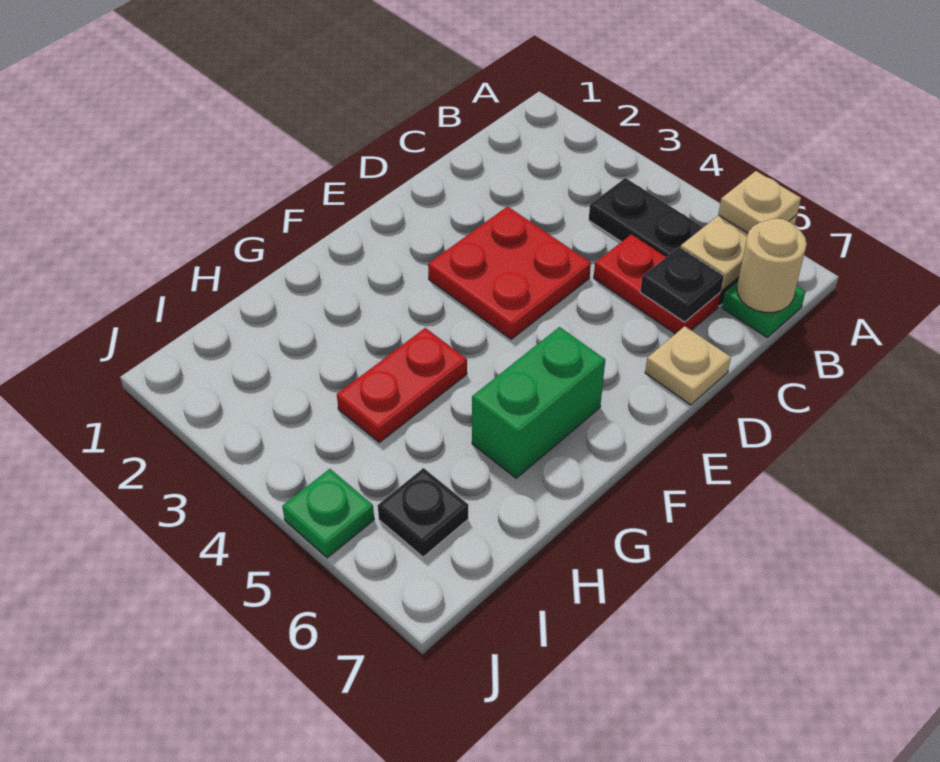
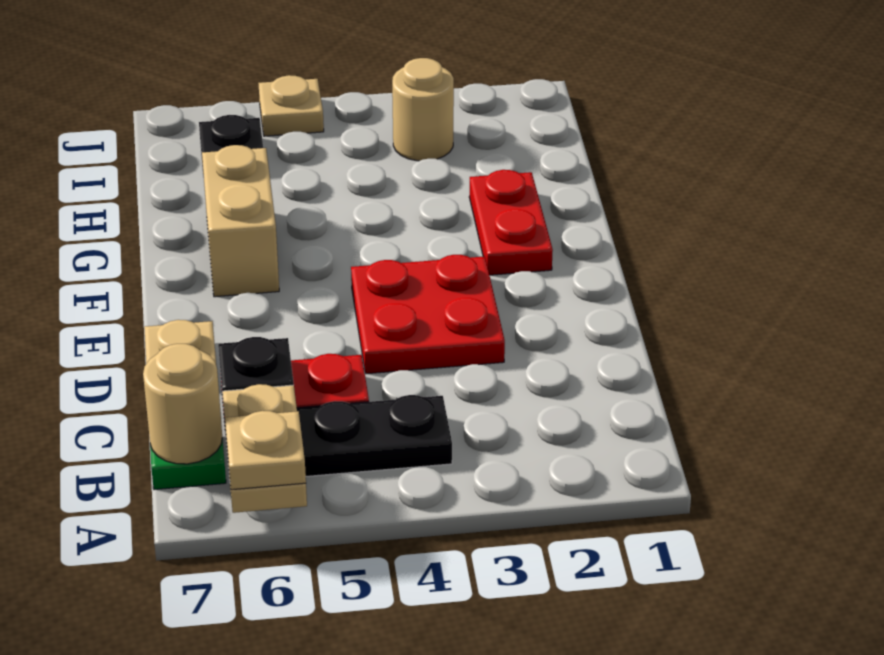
green 1x2 brick [472,327,605,478] -> tan 1x2 brick [202,145,279,297]
red 1x2 plate [337,328,467,442] -> red 1x2 plate moved to [469,170,553,275]
none -> tan 1x1 round brick [392,58,454,161]
green 1x1 plate [282,469,374,558] -> tan 1x1 plate [258,75,324,136]

